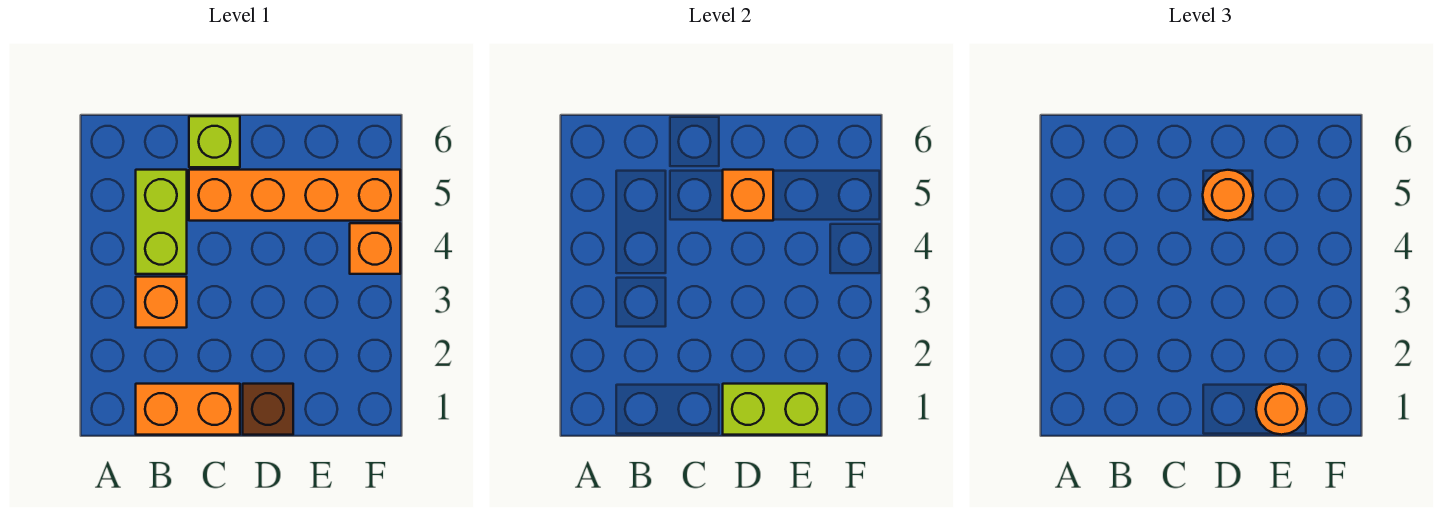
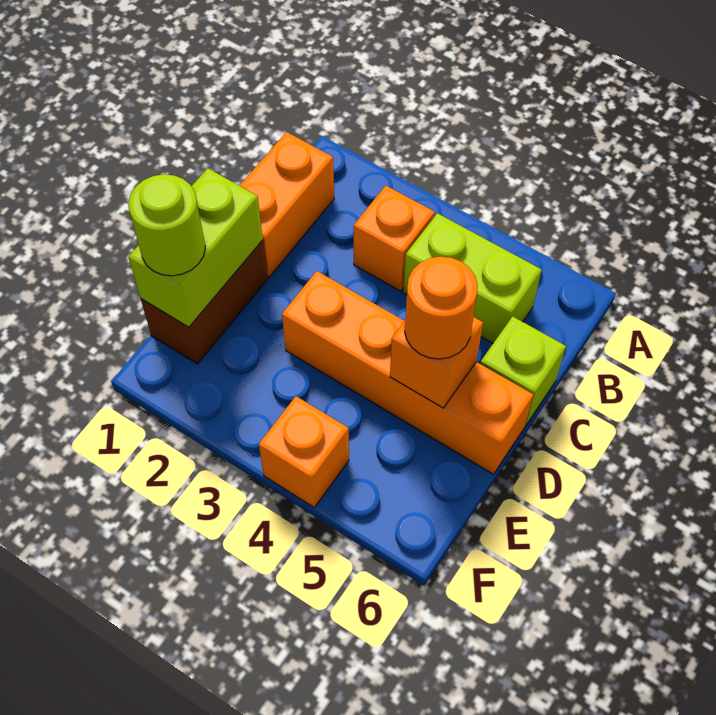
orange 1x4 brick [189,170,400,221] -> orange 1x4 brick turned to [282,271,533,474]
brown 1x1 brick [243,384,293,435] -> brown 1x2 brick [141,240,268,364]
orange 1x1 round brick [1256,384,1307,435] -> lime 1x1 round brick [128,174,205,276]

